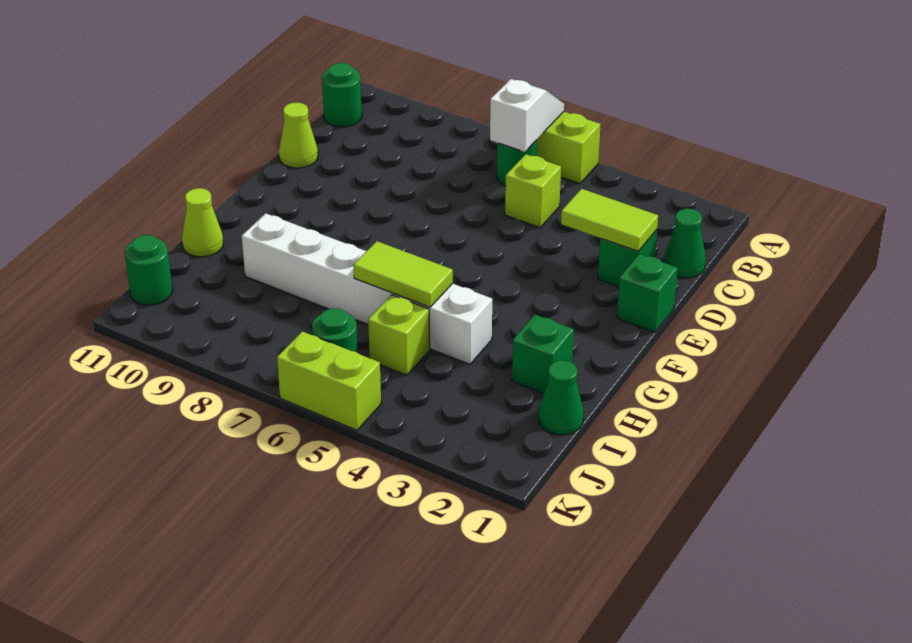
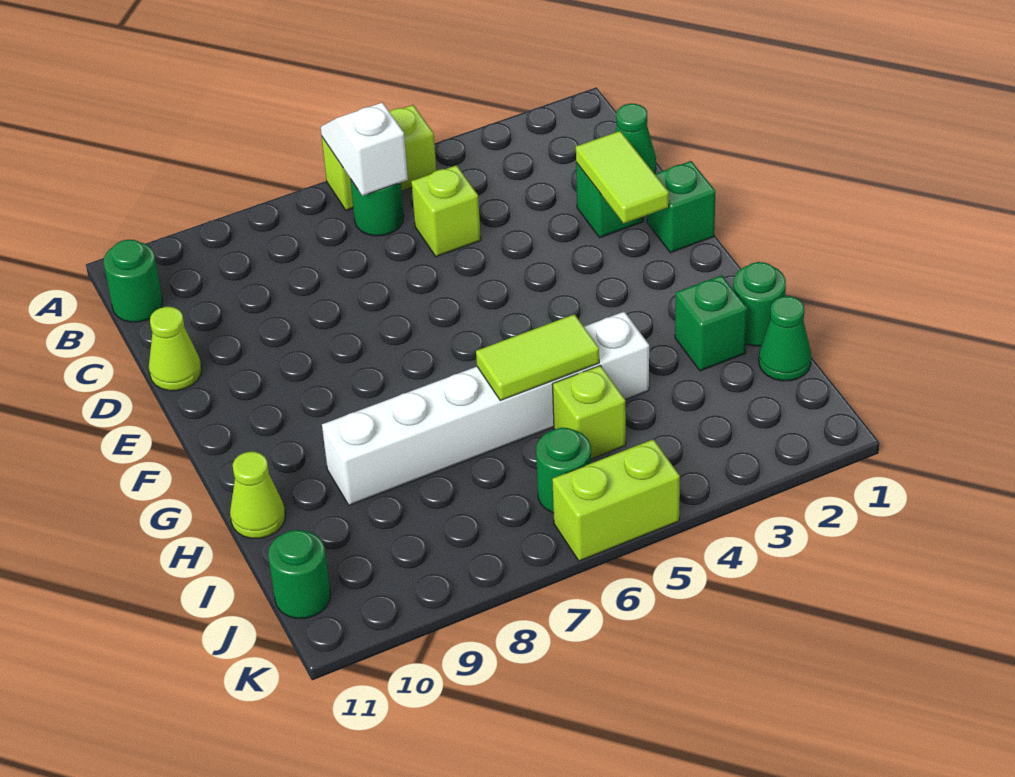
lime 1x2 tile [561,189,658,251] -> lime 1x2 tile turned to [576,131,669,224]
none -> green 1x1 round brick [733,262,786,346]

